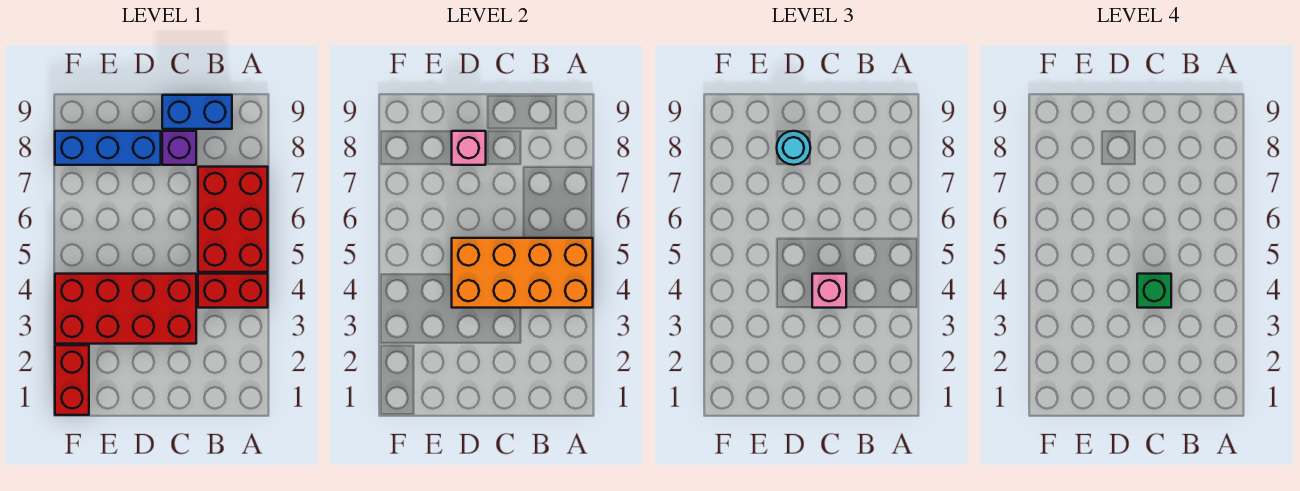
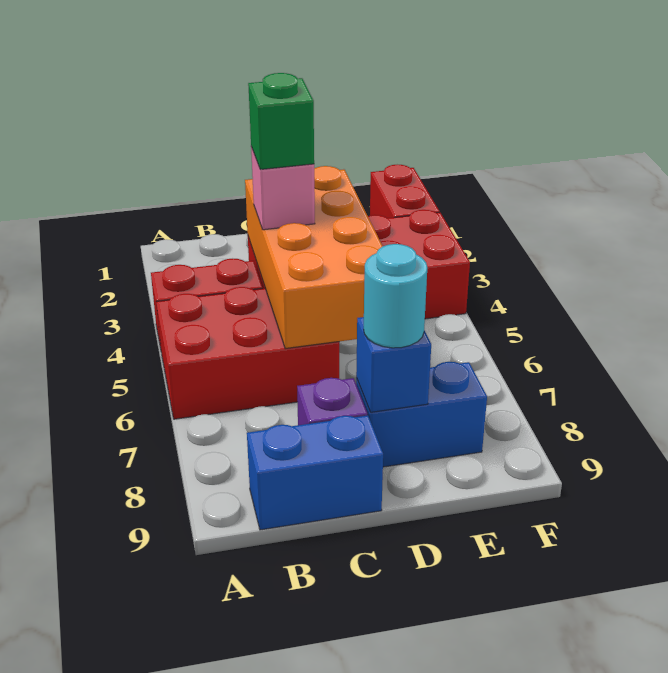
orange 2x4 brick [452,238,593,308] -> orange 2x4 brick turned to [245,166,383,349]
red 2x3 brick [198,167,268,272] -> red 2x3 brick turned to [156,287,339,419]
blue 1x3 brick [55,131,161,165] -> blue 1x2 brick [356,362,487,467]
pink 1x1 brick [452,131,486,165] -> blue 1x1 brick [356,317,431,412]

